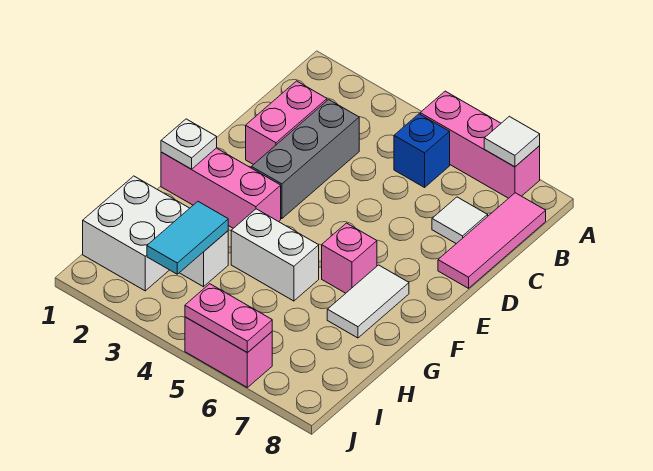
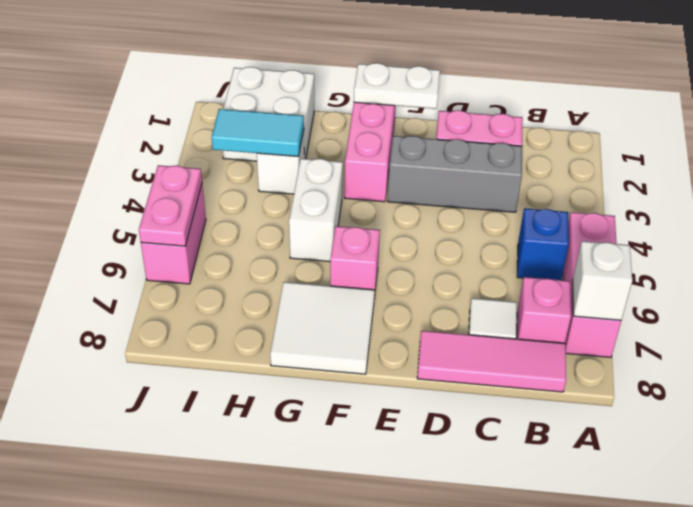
white 1x1 tile [484,116,540,167] -> white 1x1 brick [573,241,632,320]
none -> pink 1x1 brick [517,277,571,343]
white 1x1 plate [161,119,217,169] -> white 1x2 plate [354,63,440,109]
white 1x2 tile [327,265,409,338] -> white 2x2 tile [270,282,375,374]

